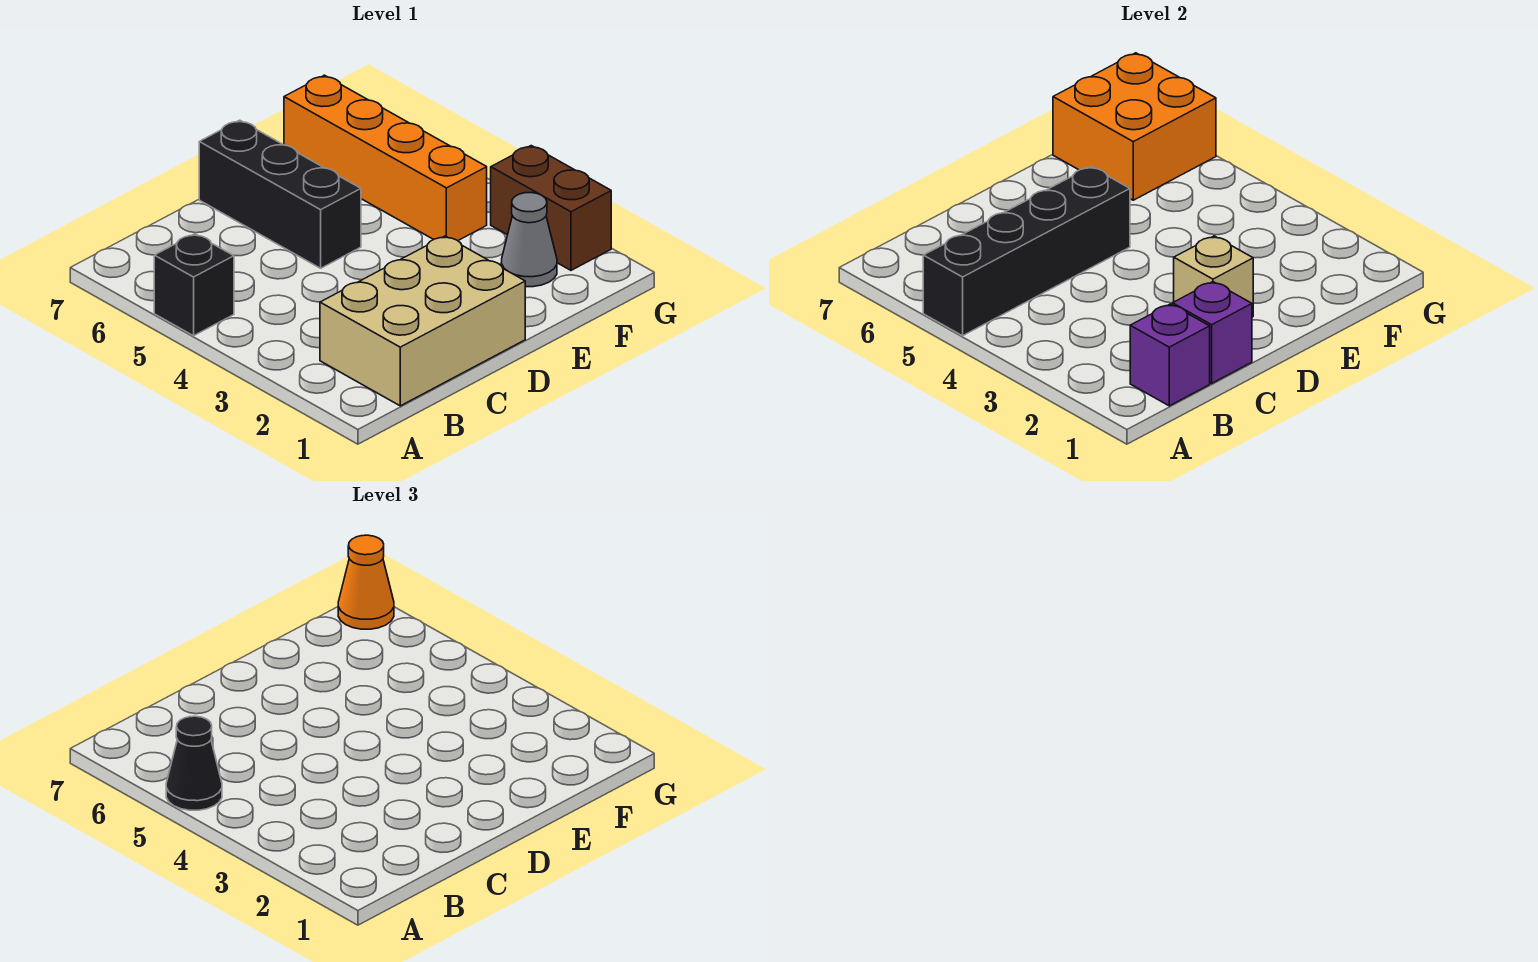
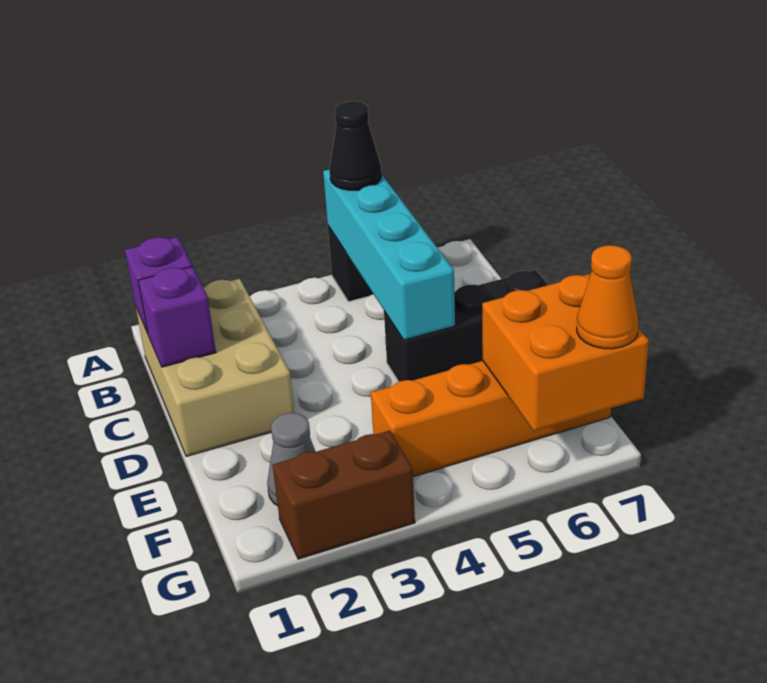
black 1x4 brick [923,167,1130,336] -> cyan 1x4 brick [323,170,455,340]
tan 1x1 brick [1174,236,1253,317] -> none

